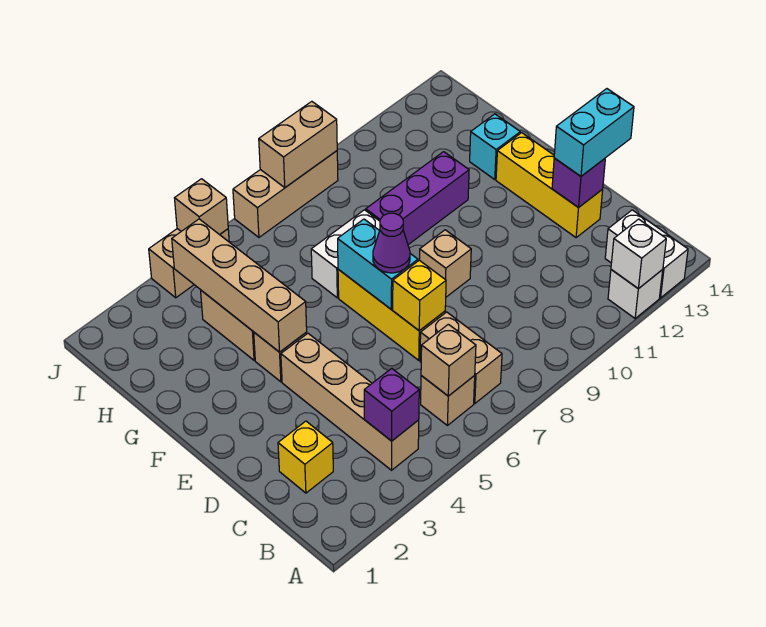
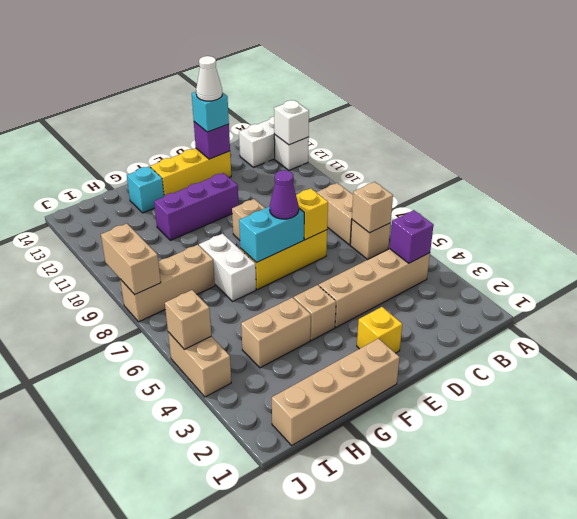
tan 1x2 brick [420,312,502,404] -> tan 1x2 brick turned to [317,183,353,245]
yellow 1x1 brick [278,421,333,493] -> yellow 1x1 brick moved to [357,307,402,353]
cyan 1x2 brick [554,89,634,176] -> cyan 1x1 brick [192,92,229,132]
none -> white 1x1 cone [196,56,222,101]
tan 1x4 brick [172,219,307,352] -> tan 1x4 brick moved to [272,338,400,445]
purple 1x3 brick [366,152,469,245] -> purple 1x3 brick turned to [154,173,239,240]
tan 1x3 brick [233,151,338,237] -> tan 1x3 brick turned to [120,245,215,322]

